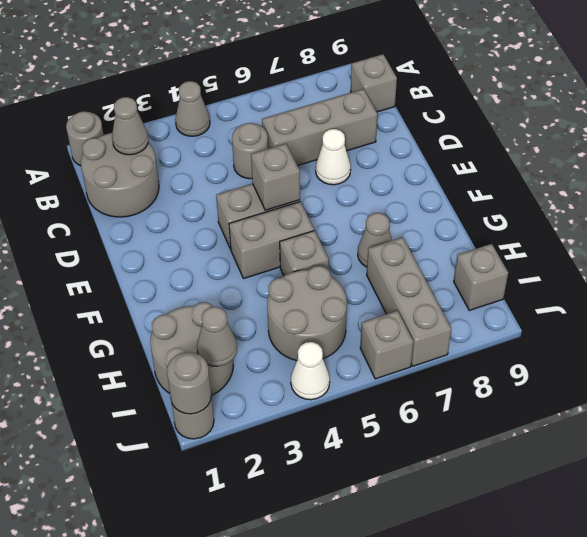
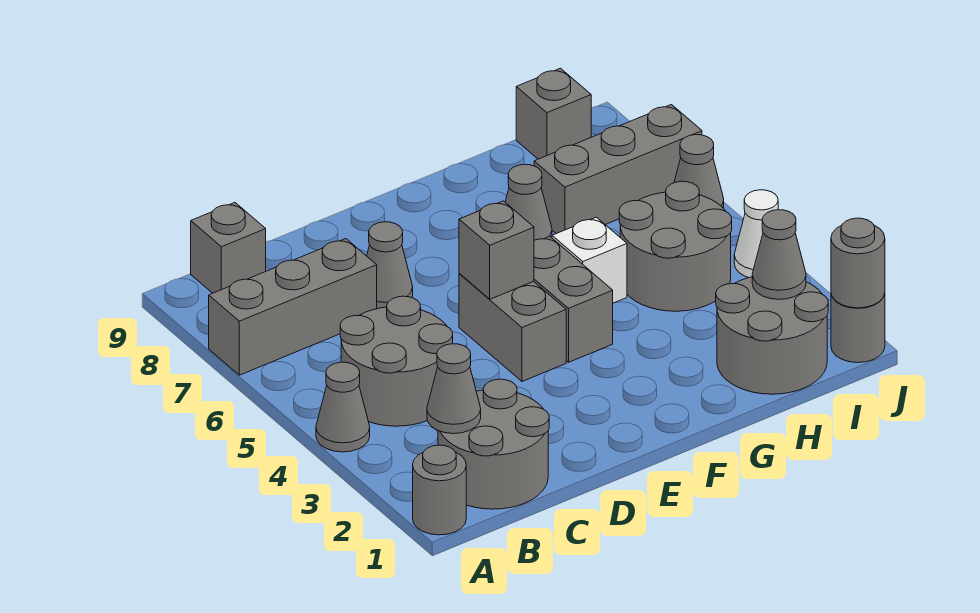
grey 1x1 round brick [232,123,268,179] -> grey 2x2 round brick [340,296,453,426]
grey 1x3 brick [262,89,377,166] -> grey 1x3 brick turned to [209,239,377,375]
white 1x1 cone [316,129,351,185] -> grey 1x1 cone [367,222,413,309]
grey 1x1 brick [280,231,329,276] -> white 1x1 brick [552,217,627,303]
grey 1x1 brick [360,311,413,379] -> grey 1x1 cone [674,135,724,209]

